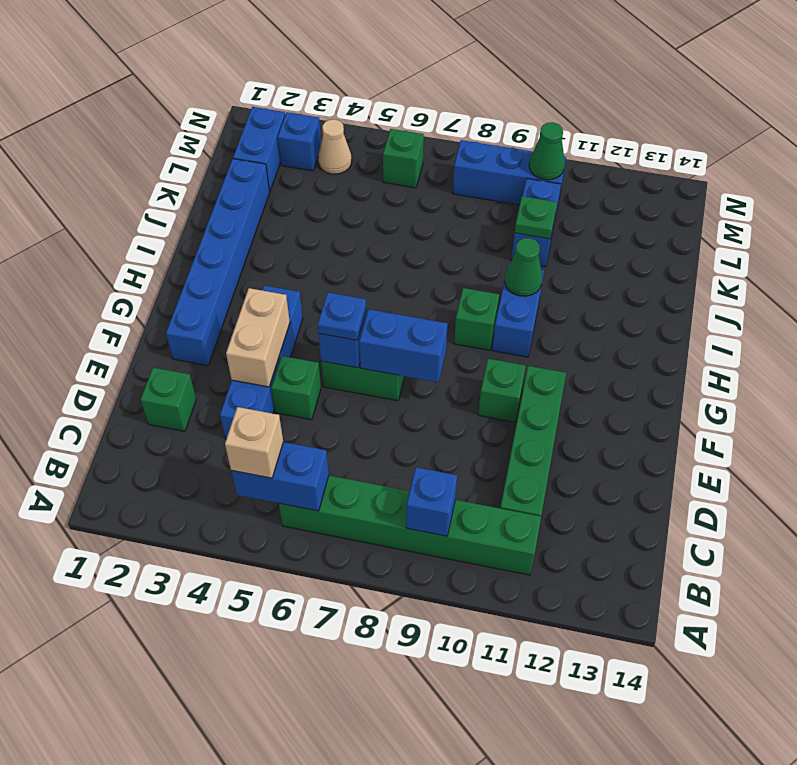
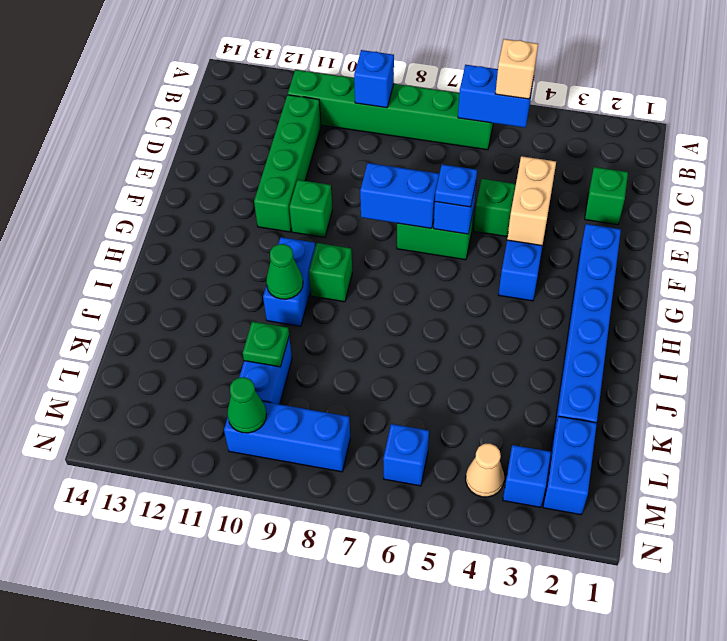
green 1x1 brick [383,129,424,188] -> blue 1x1 brick [383,424,429,486]

